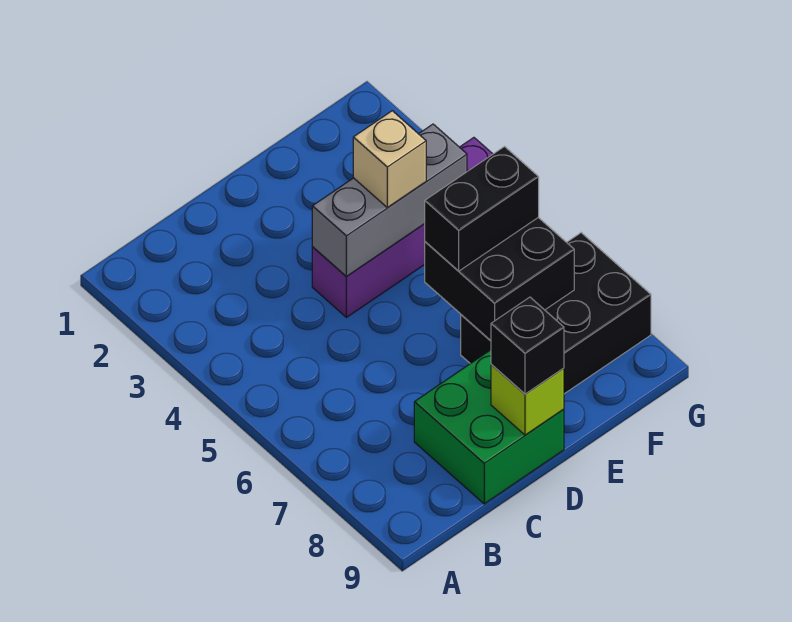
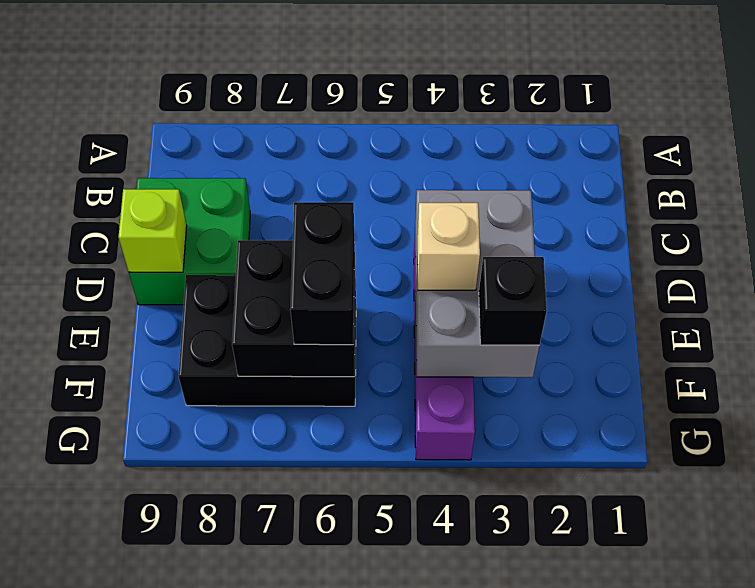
grey 1x3 brick [312,124,467,277] -> grey 2x3 brick [415,190,539,377]
black 1x1 brick [491,297,564,394] -> black 1x1 brick moved to [479,257,547,345]
black 2x3 brick [461,233,651,394] -> black 2x3 brick turned to [179,275,356,406]

